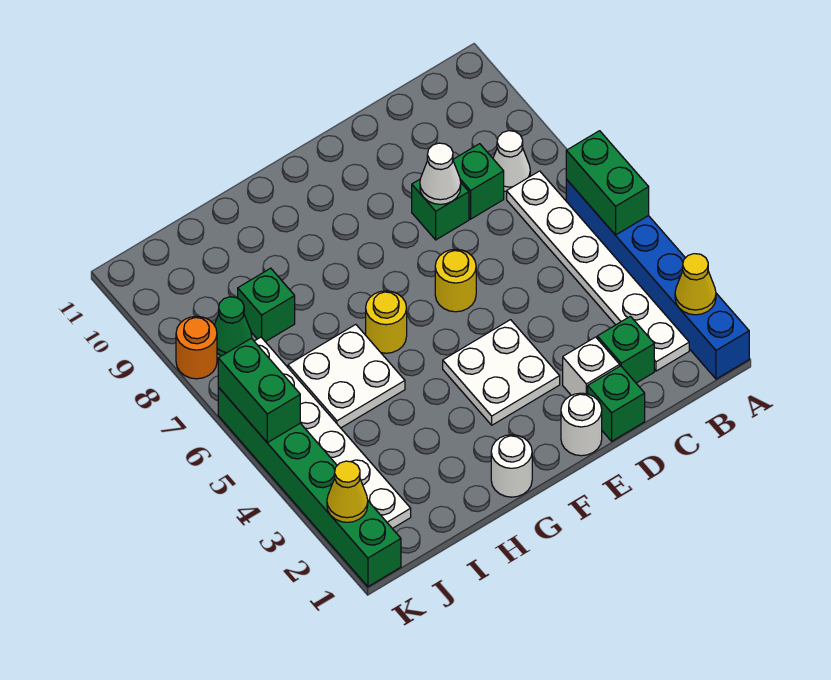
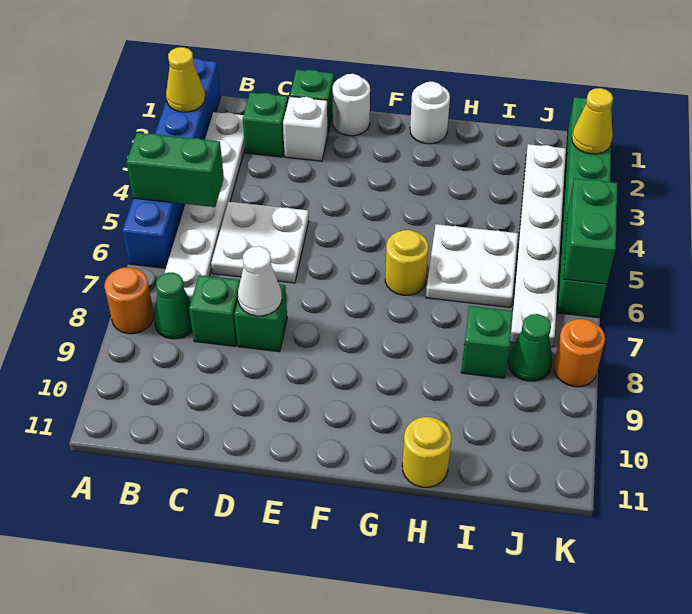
green 1x2 brick [566,131,649,235] -> green 1x2 brick turned to [126,133,224,207]
none -> orange 1x1 round brick [104,267,154,334]
white 1x1 cone [493,131,530,192] -> green 1x1 cone [154,272,192,339]
white 2x2 plate [443,320,560,425] -> white 2x2 plate moved to [211,202,309,283]
yellow 1x1 round brick [435,249,476,312] -> yellow 1x1 round brick moved to [402,417,451,487]

